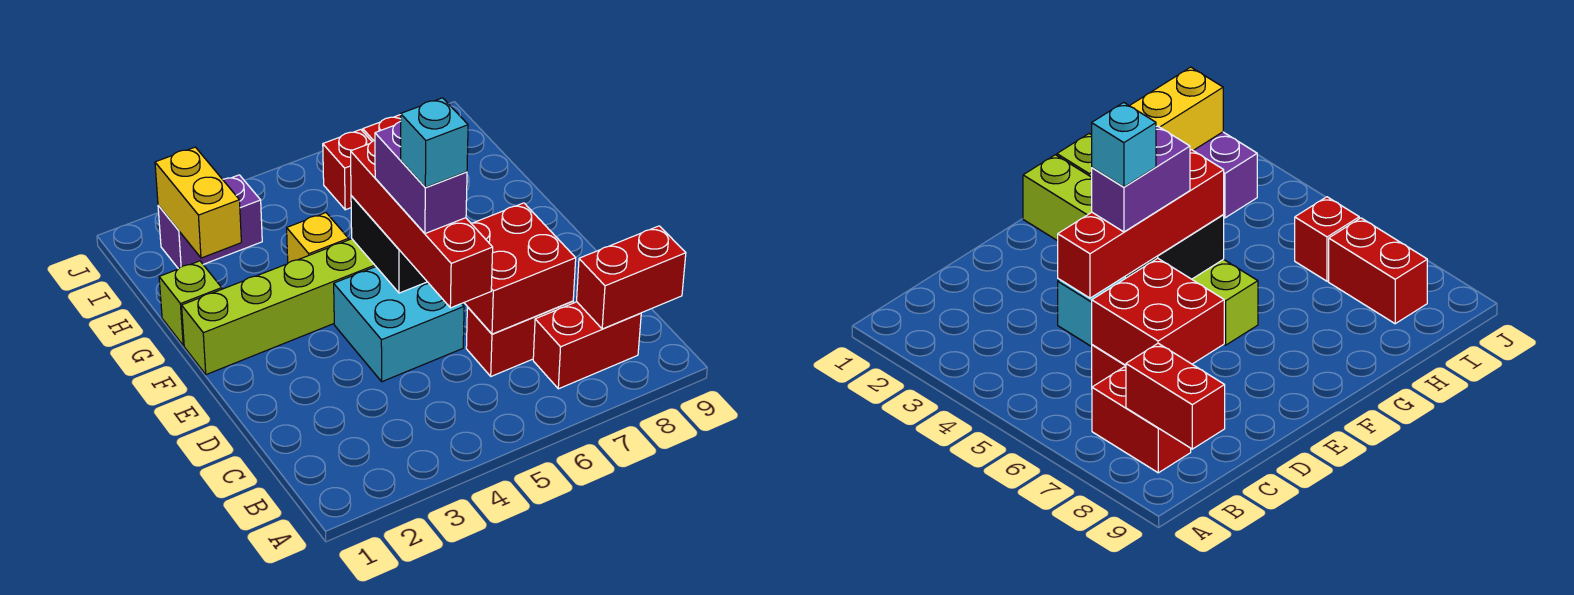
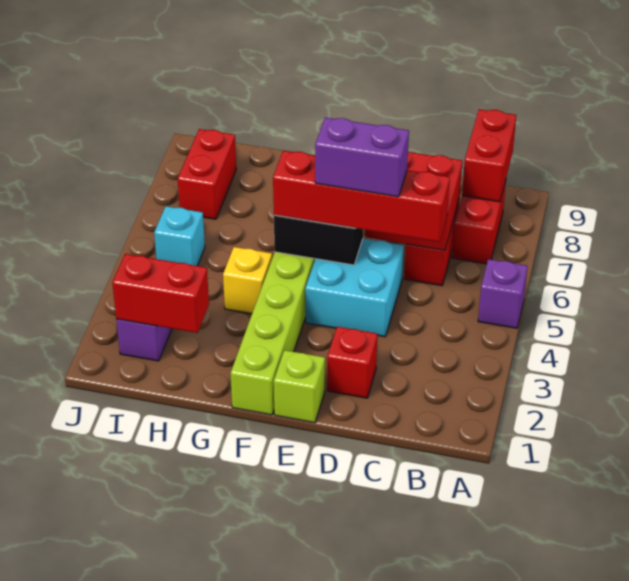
none -> purple 1x1 brick [478,259,528,328]
cyan 1x1 brick [401,98,468,187] -> cyan 1x1 brick moved to [154,206,205,266]
lime 1x1 brick [159,261,222,345] -> lime 1x1 brick moved to [274,350,325,423]
yellow 1x2 brick [155,147,241,258] -> red 1x2 brick [112,254,209,333]
red 1x1 brick [323,130,372,210] -> red 1x1 brick moved to [327,327,377,398]

